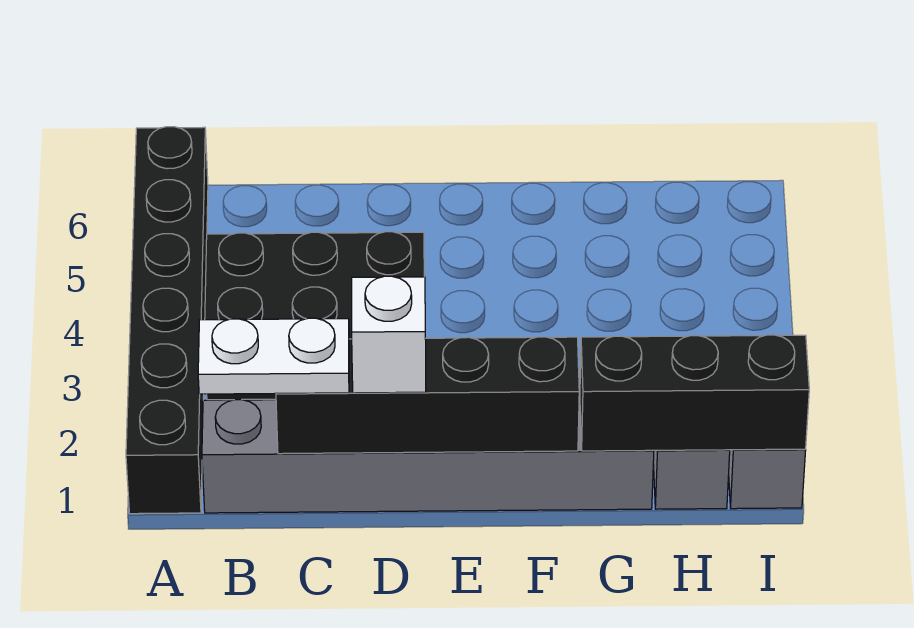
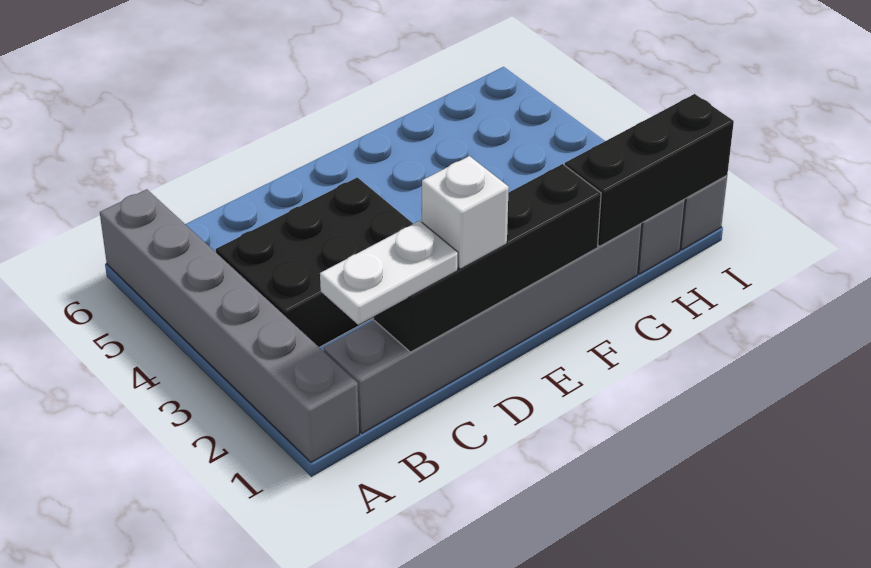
black 1x6 brick [126,127,208,514] -> grey 1x6 brick [100,189,359,462]

